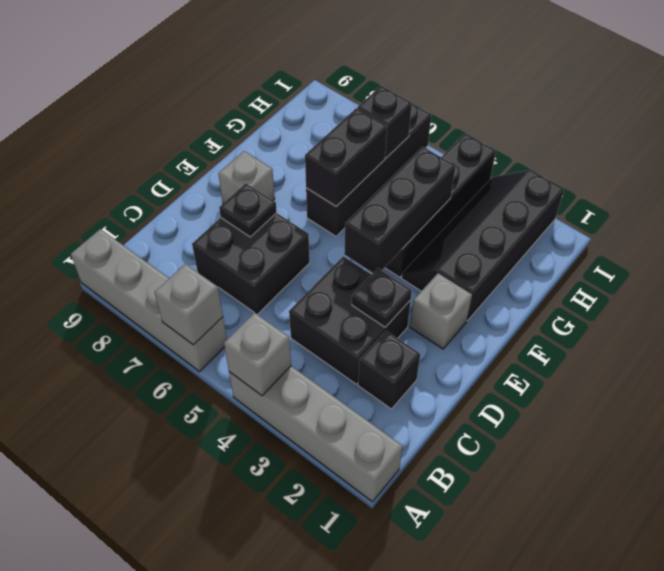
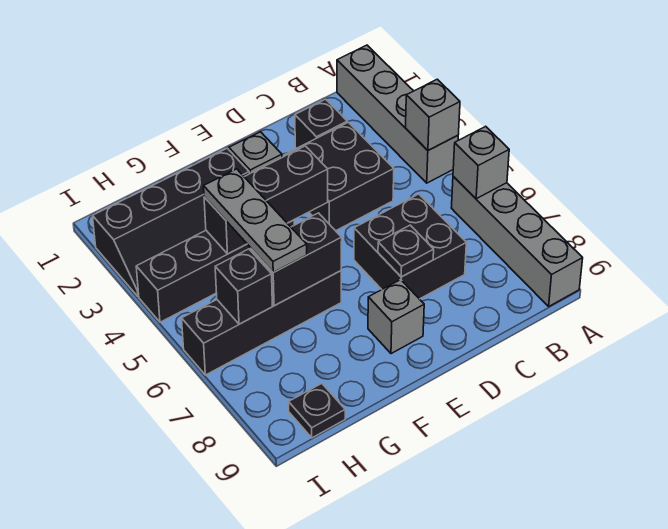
black 1x1 plate [352,269,412,327] -> black 1x1 plate moved to [289,384,345,438]
none -> grey 1x3 plate [204,169,307,272]

